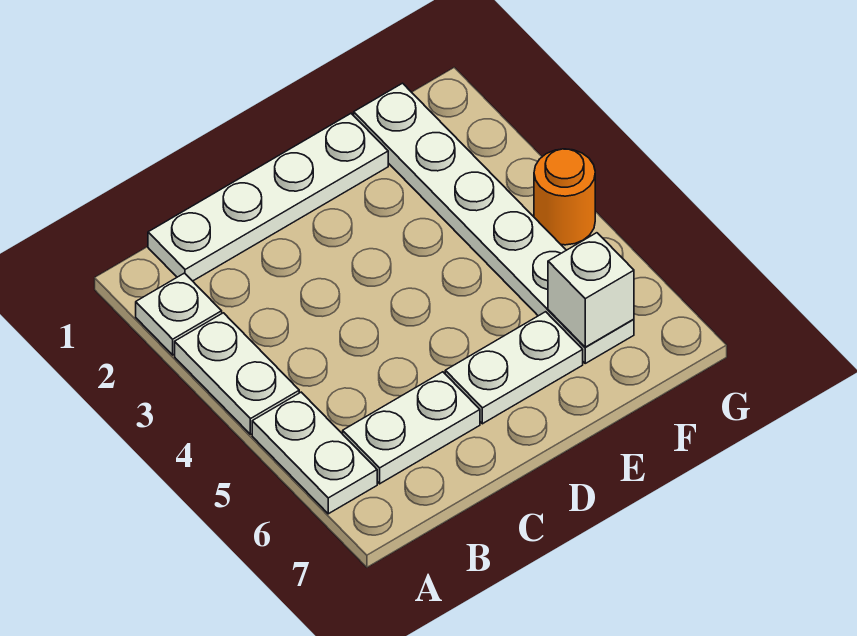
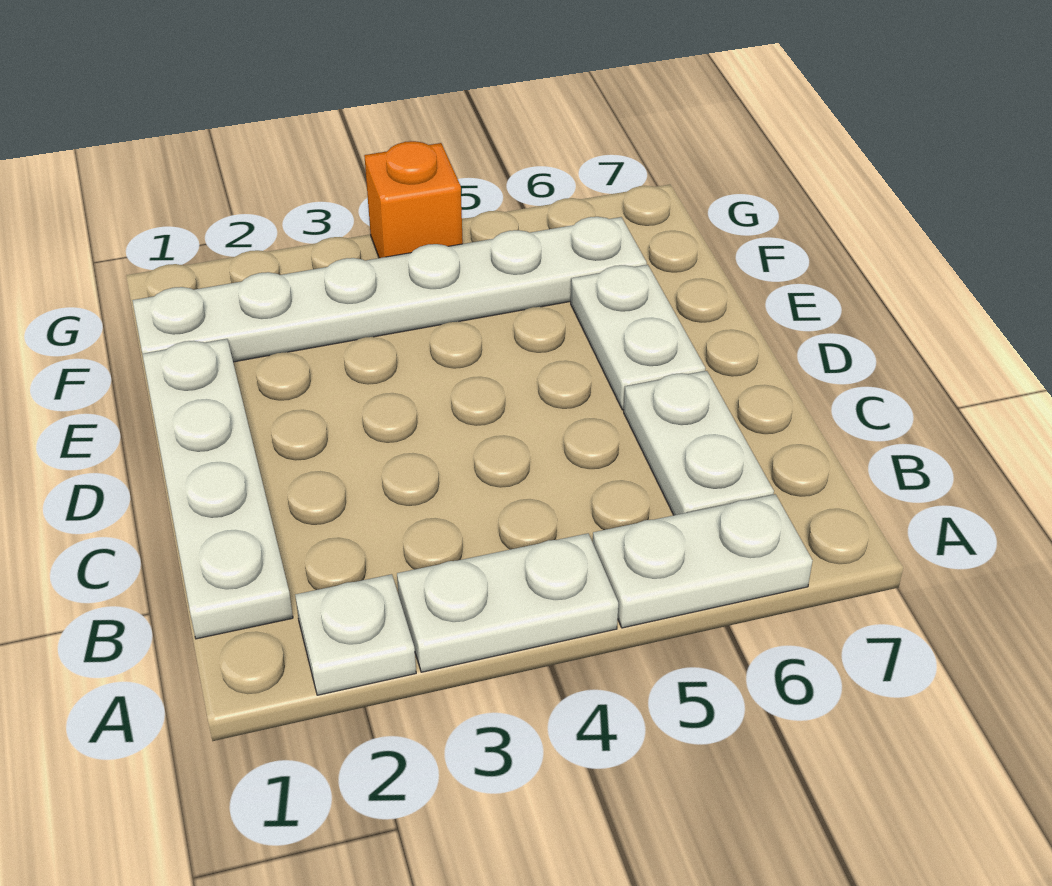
white 1x1 brick [548,233,634,347] -> none
orange 1x1 round brick [534,149,595,245] -> orange 1x1 brick [364,141,463,258]

